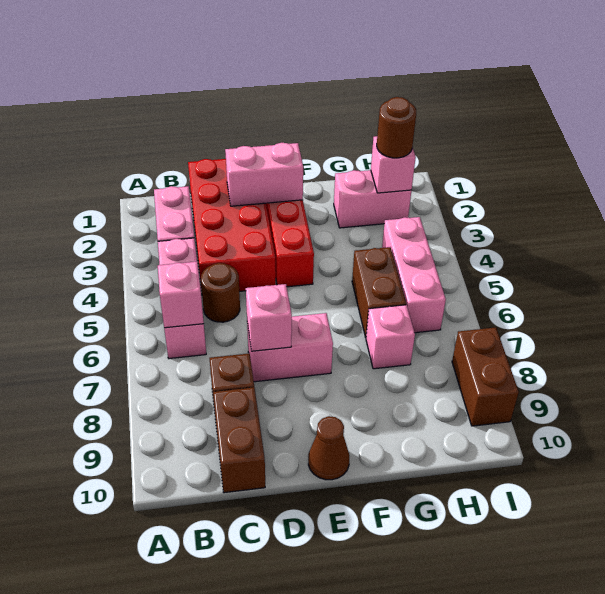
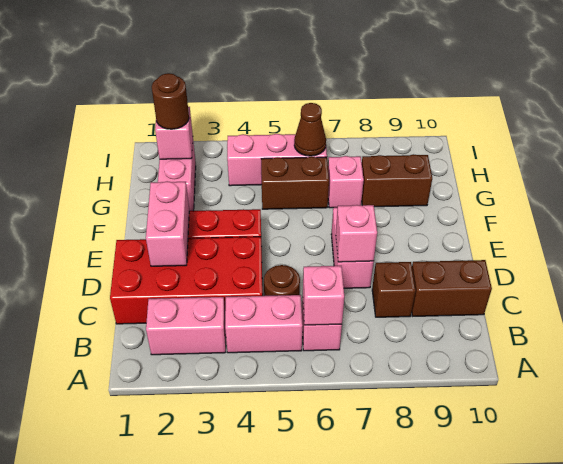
brown 1x1 cone [308,416,349,480] -> brown 1x1 cone moved to [294,103,326,156]
brown 1x2 brick [452,328,519,426] -> brown 1x2 brick moved to [362,154,432,207]

